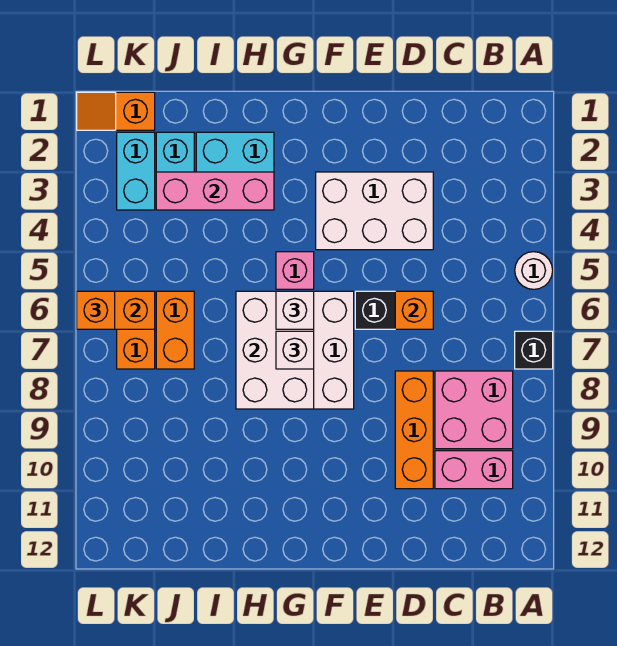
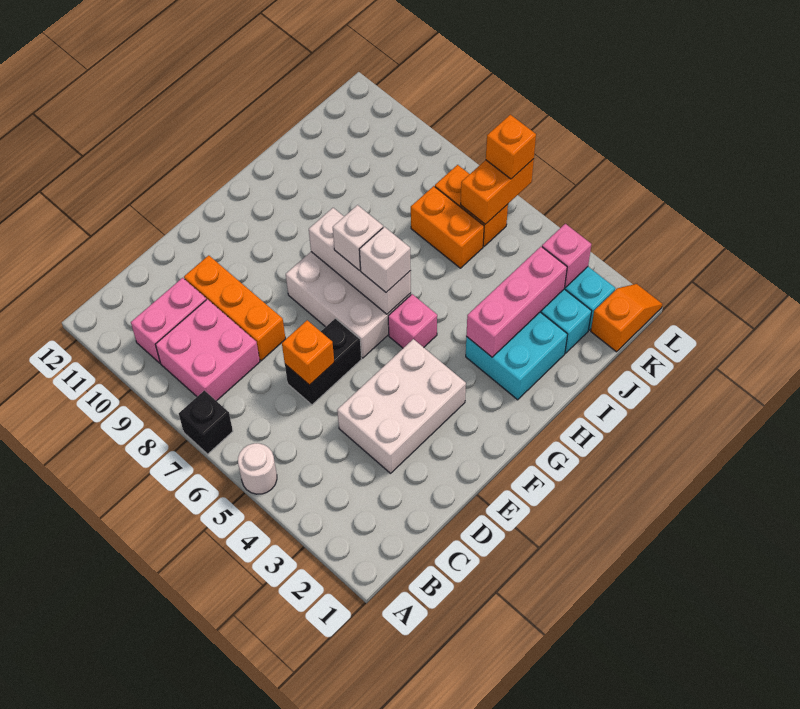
white 2x3 brick [236,291,314,409] -> white 1x3 brick [309,208,411,314]
none -> pink 1x1 brick [542,224,591,288]

